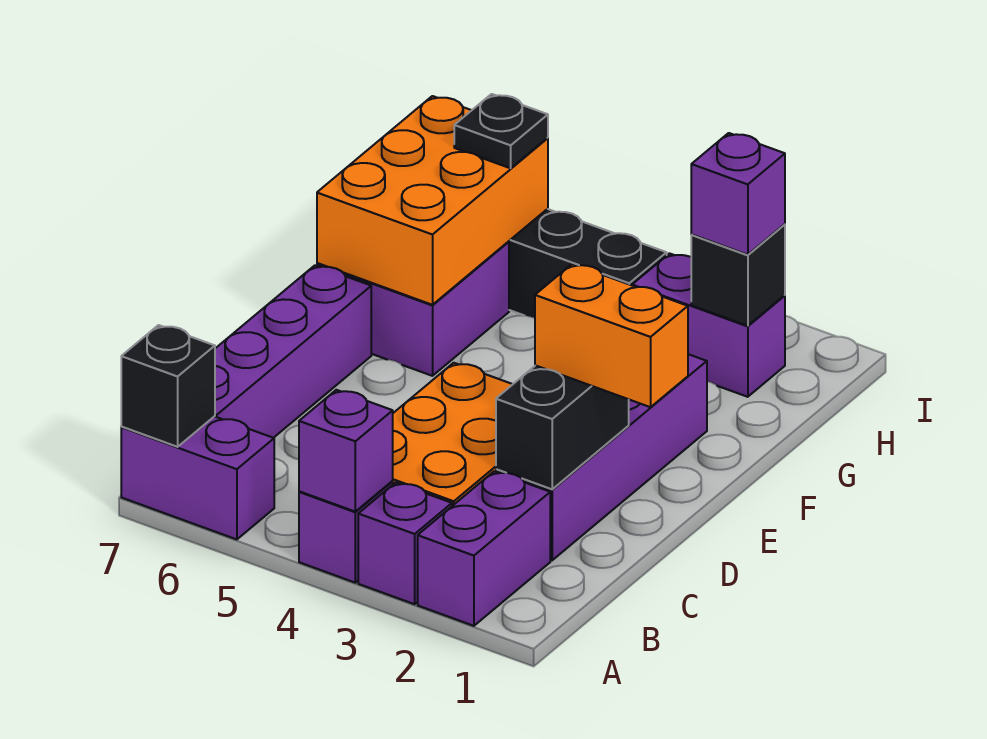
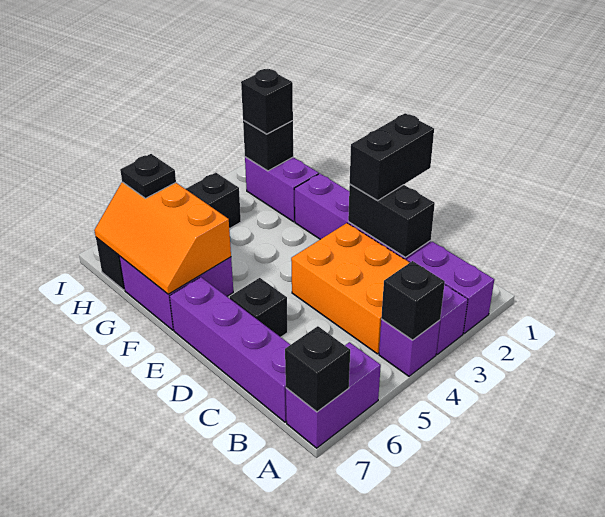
purple 1x1 brick [299,390,393,512] -> black 1x1 brick [381,261,445,340]
orange 1x2 brick [535,264,688,407] -> black 1x2 brick [350,113,434,200]
none -> black 1x1 brick [230,278,288,337]
orange 2x3 brick [317,96,548,305] -> orange 2x3 slope [94,182,231,294]
purple 1x2 brick [632,253,785,397] -> purple 1x2 brick turned to [245,157,319,222]
purple 1x1 brick [691,133,785,255] -> black 1x1 brick [241,69,293,134]

